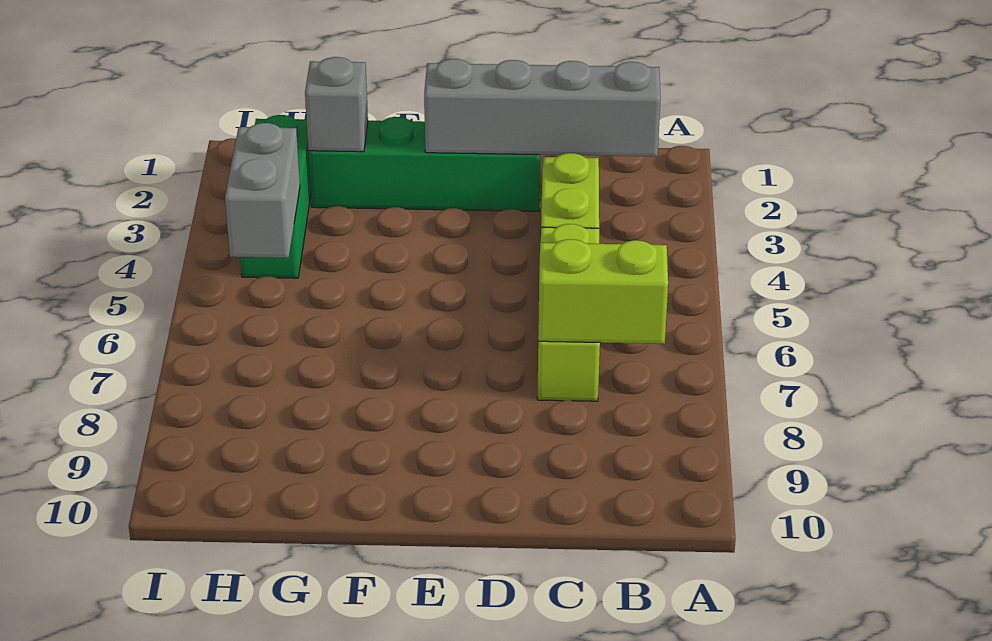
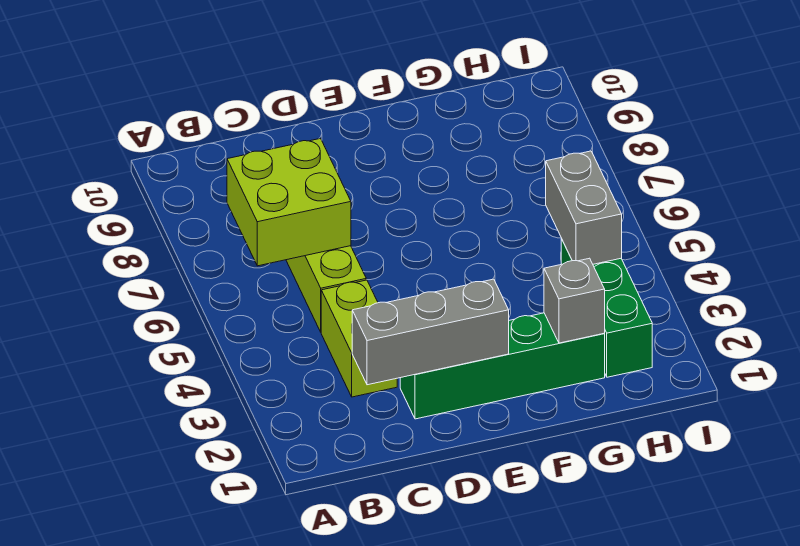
grey 1x4 brick [424,59,661,157] -> grey 1x3 brick [352,279,509,385]
lime 1x2 brick [538,239,668,344] -> lime 2x2 brick [227,139,351,266]

